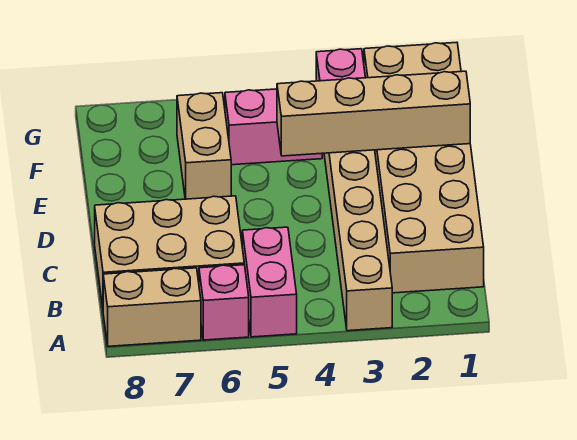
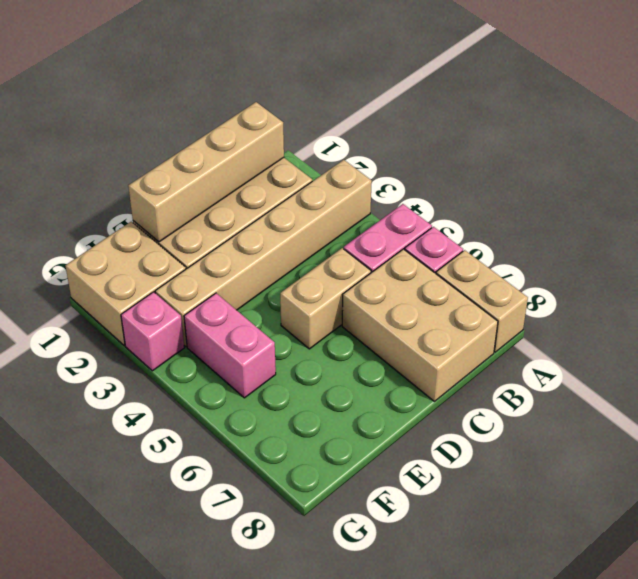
tan 1x4 brick [277,71,470,156] -> tan 1x4 brick turned to [128,102,284,242]
tan 1x2 brick [177,93,231,199] -> tan 1x2 brick moved to [280,248,371,349]

